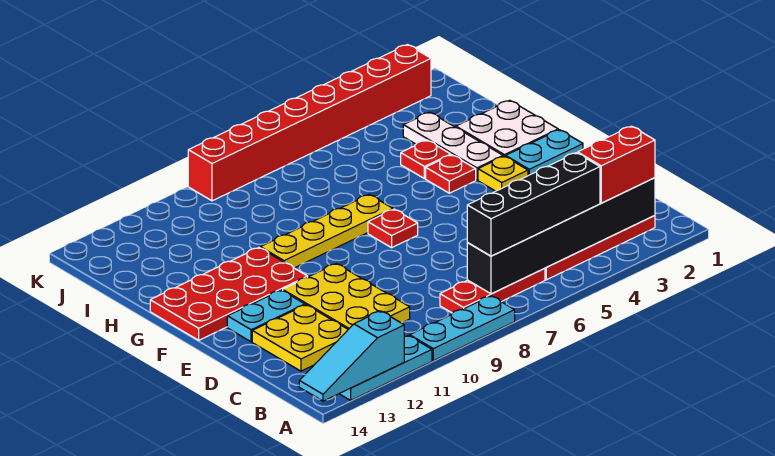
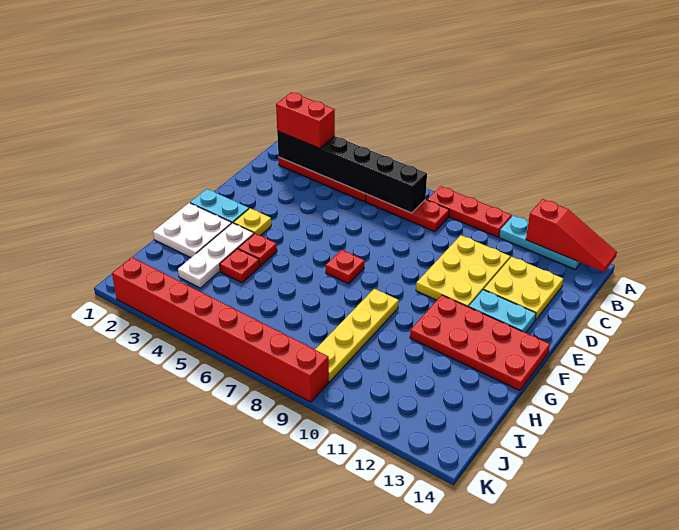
cyan 1x3 plate [410,296,515,361] -> red 1x3 plate [427,186,512,237]
cyan 1x3 slope [299,311,404,401] -> red 1x3 slope [526,199,617,272]
black 1x4 brick [467,153,600,256] -> none
yellow 1x4 plate [260,195,393,268] -> yellow 1x4 plate turned to [315,289,399,382]

